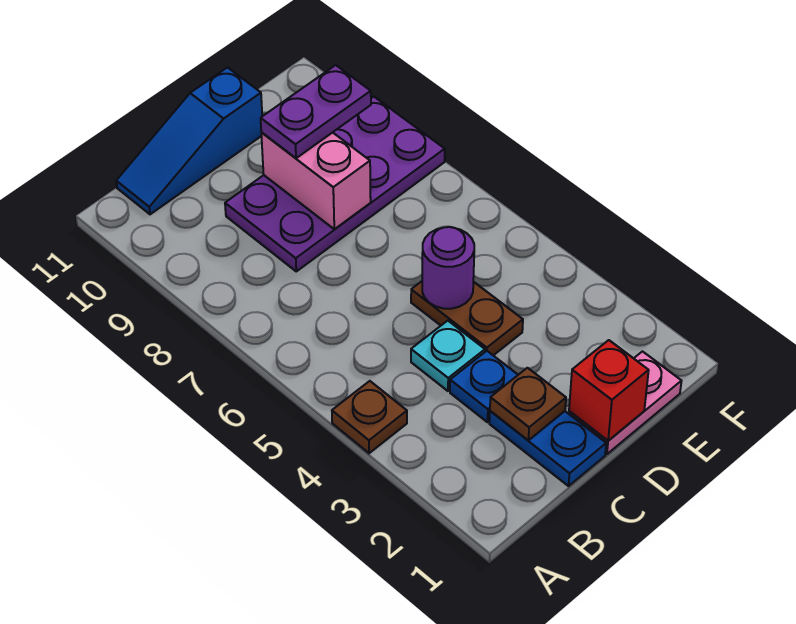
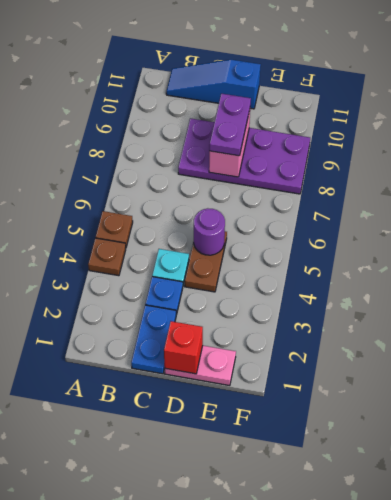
brown 1x1 plate [490,368,566,440] -> brown 1x1 plate moved to [96,211,133,247]
purple 1x2 plate [261,65,371,158] -> purple 1x2 plate turned to [209,94,251,156]

